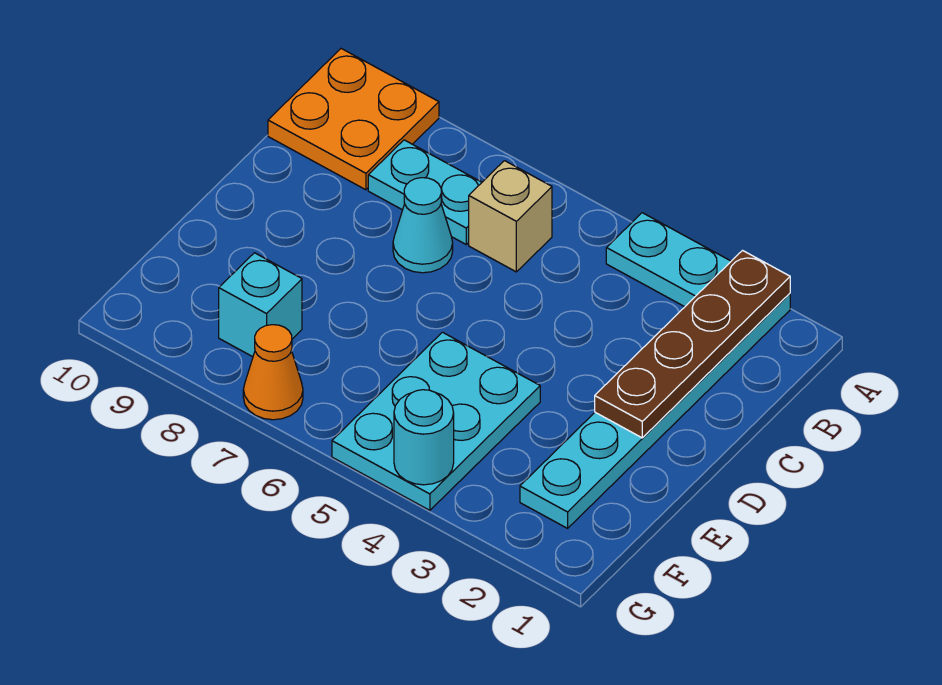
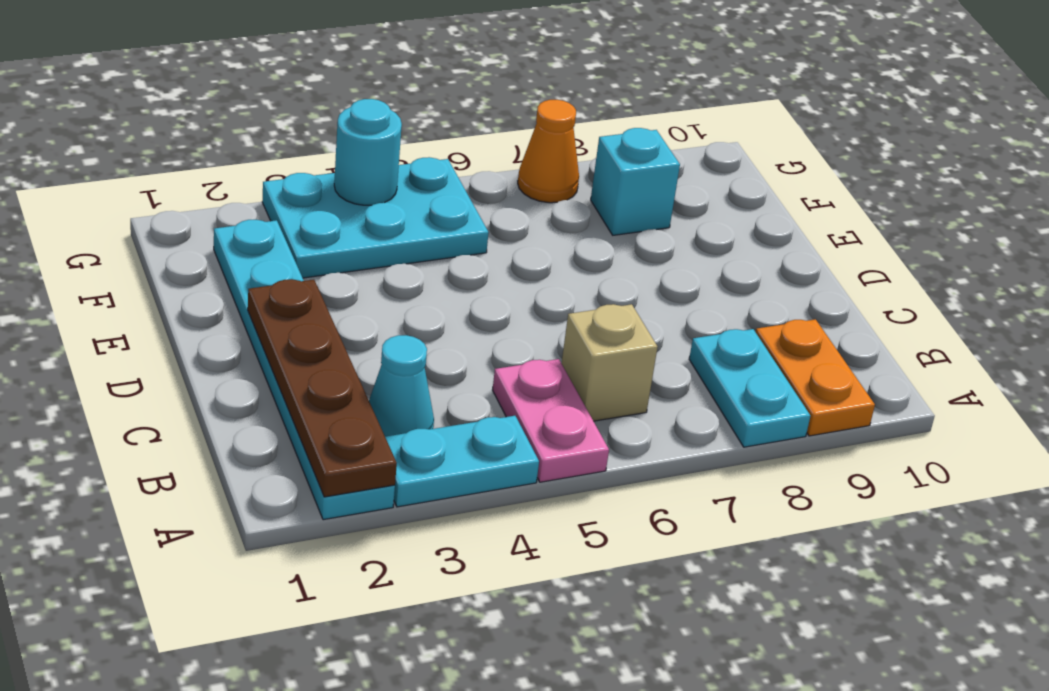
none -> pink 1x2 plate [493,359,609,482]
orange 2x2 plate [268,49,439,190] -> orange 1x2 plate [756,319,875,436]
cyan 1x2 plate [368,140,482,244] -> cyan 1x2 plate turned to [689,329,810,447]
cyan 1x1 cone [393,178,453,273] -> cyan 1x1 cone moved to [369,335,434,437]
cyan 2x3 plate [332,332,540,510] -> cyan 2x3 plate turned to [262,157,489,278]

